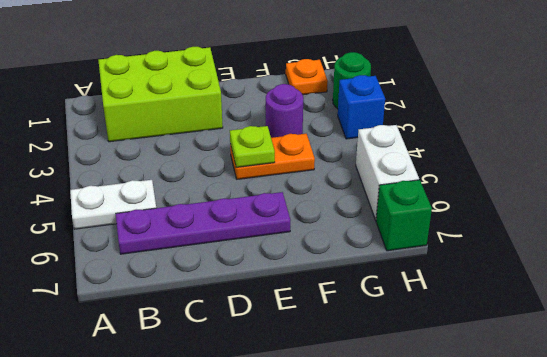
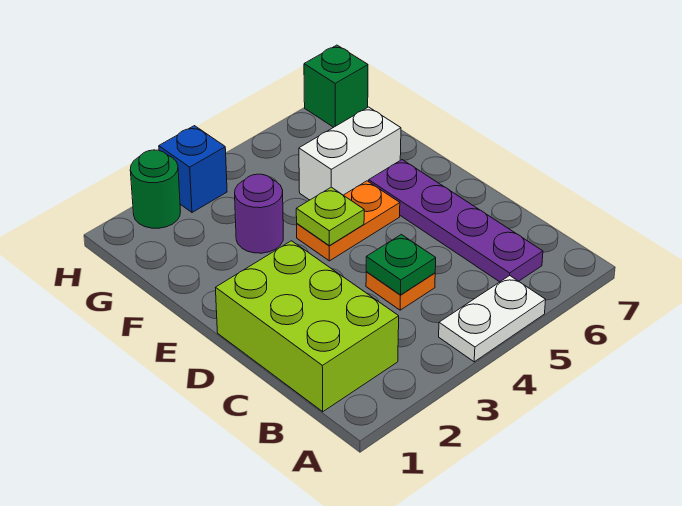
white 1x2 plate [70,180,156,229] -> white 1x2 plate turned to [439,276,546,362]
none -> green 1x1 plate [366,234,436,295]
orange 1x2 plate [230,134,315,179] -> orange 1x2 plate turned to [297,181,400,261]
orange 1x1 plate [286,59,328,95] -> orange 1x1 plate moved to [366,272,435,310]
white 1x2 brick [356,125,419,220] -> white 1x2 brick moved to [299,107,401,200]

